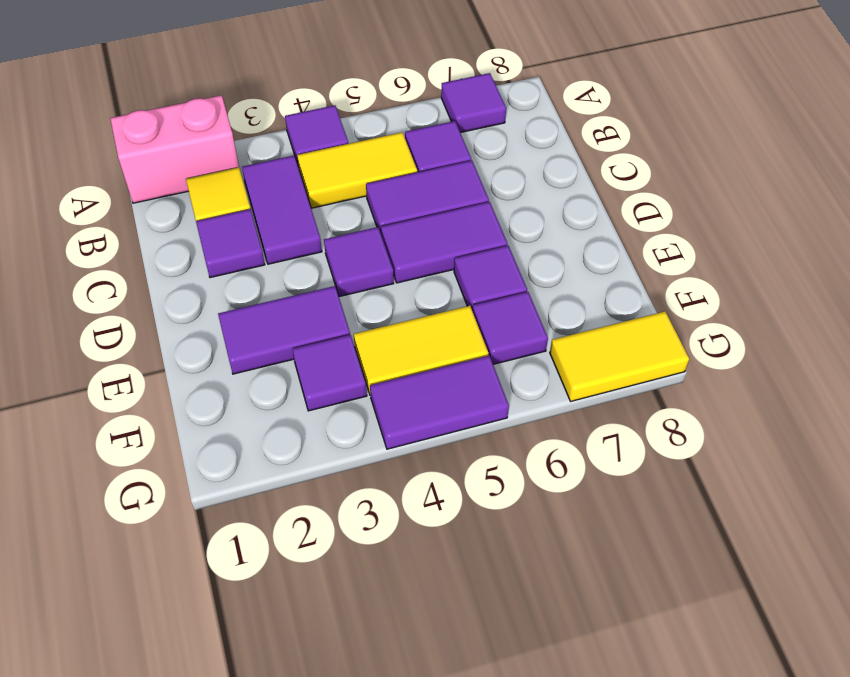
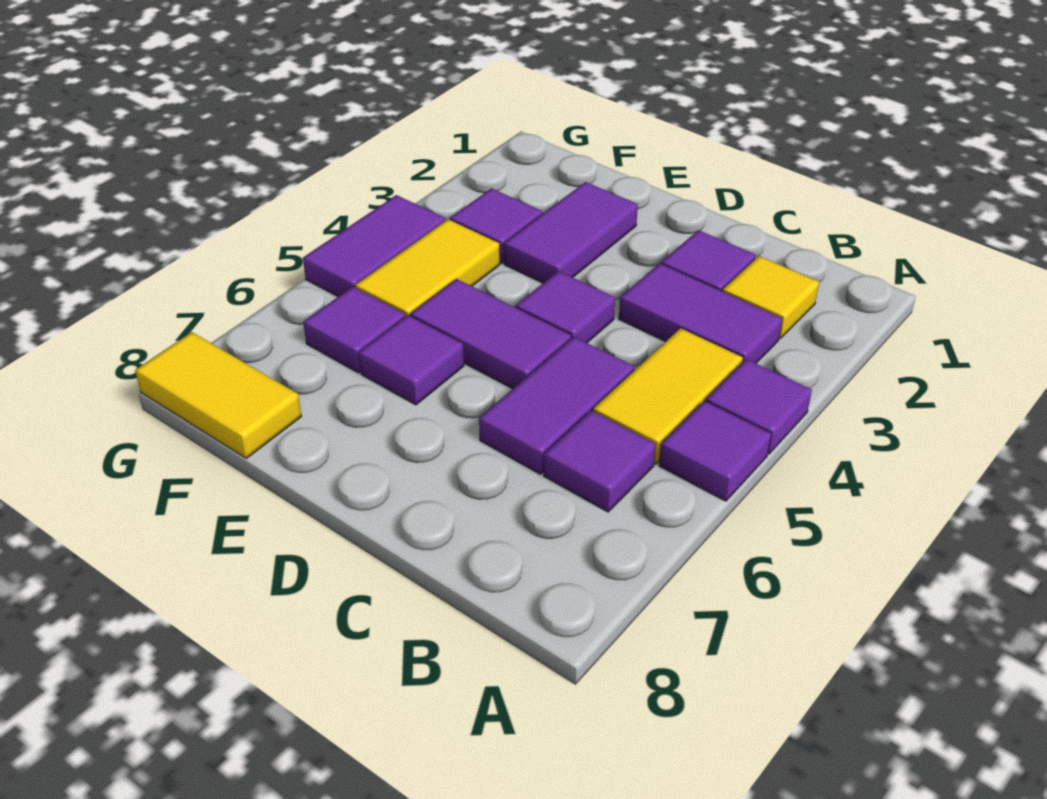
pink 1x2 brick [110,95,239,203] -> none
purple 1x1 tile [441,73,506,133] -> purple 1x1 tile moved to [659,401,771,501]
purple 1x2 tile [381,202,508,283] -> purple 1x2 tile turned to [410,279,571,389]
yellow 1x2 tile [550,312,689,401] -> yellow 1x2 tile turned to [135,332,302,458]

